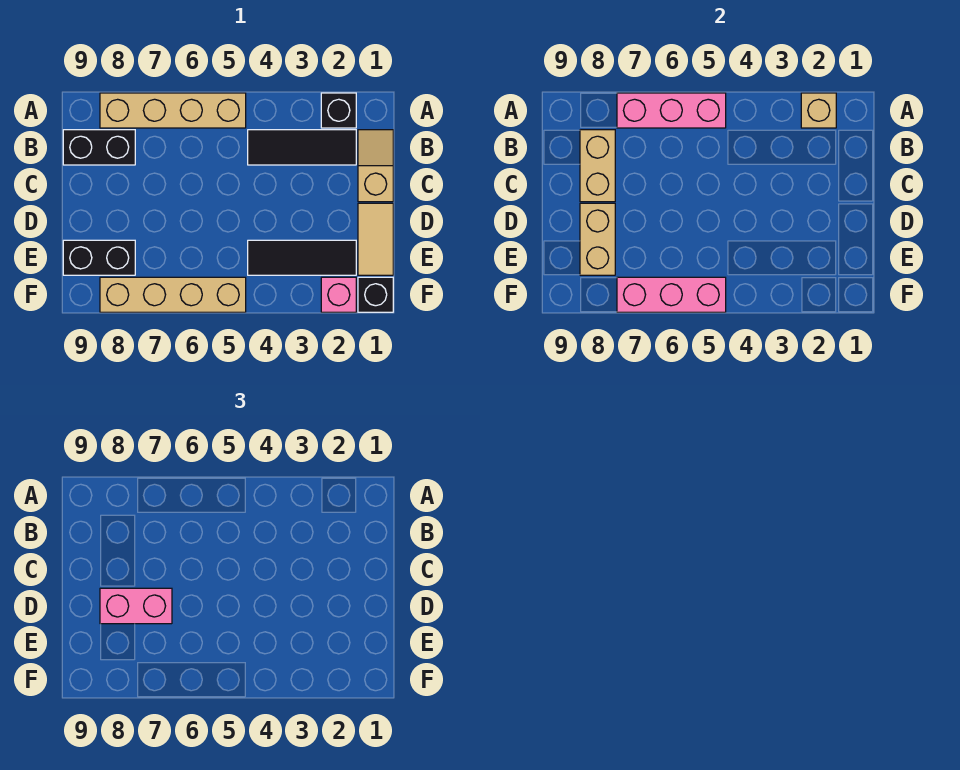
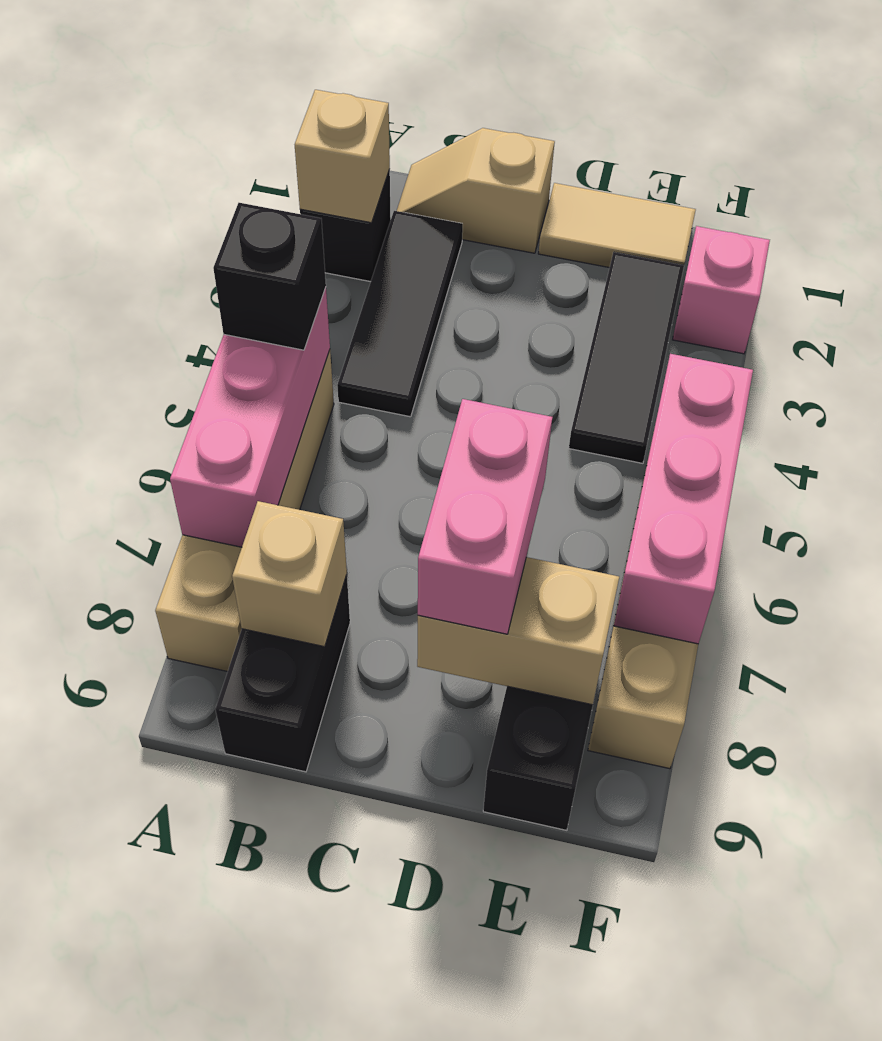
tan 1x2 brick [580,130,615,202] -> tan 1x1 brick [232,501,347,647]
black 1x1 brick [358,277,393,312] -> black 1x1 brick moved to [213,203,326,350]

